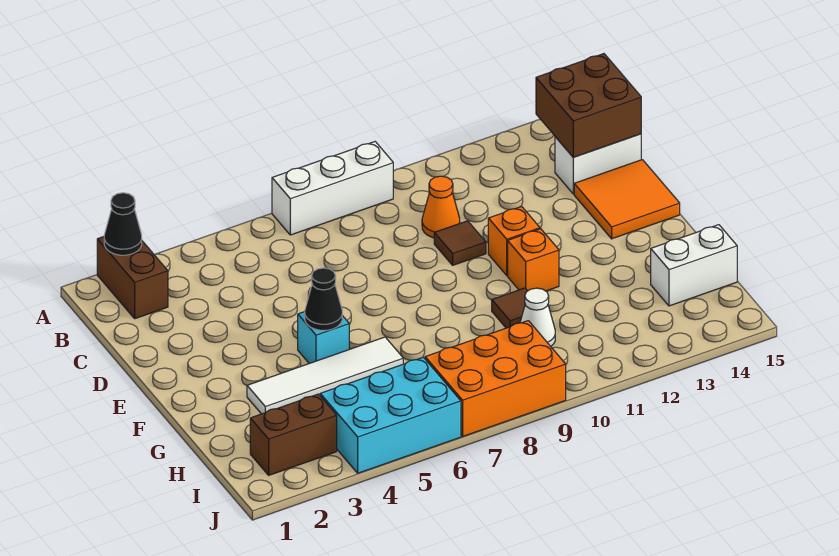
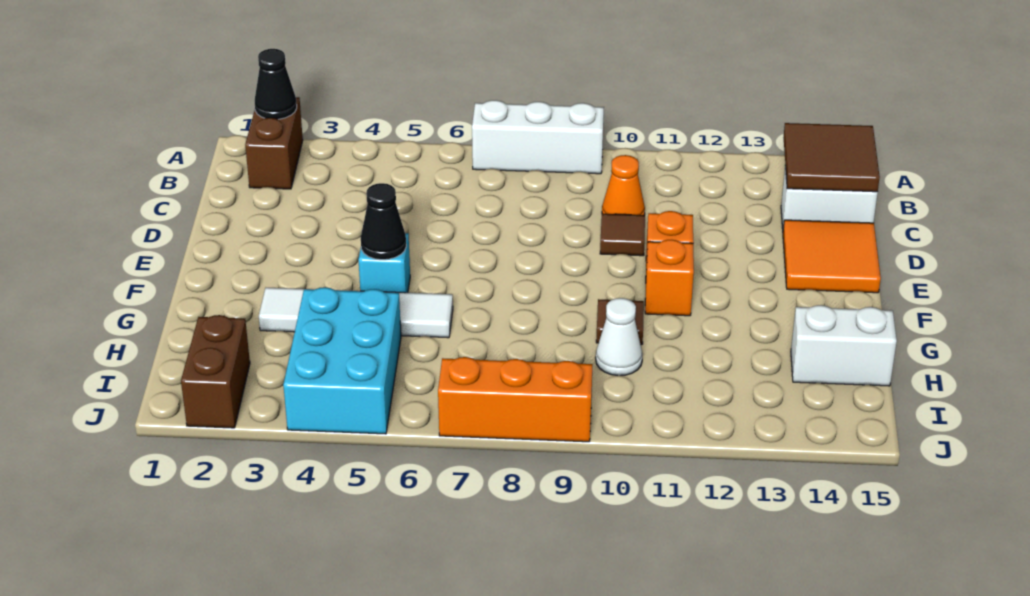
brown 2x2 brick [536,54,641,157] -> brown 2x2 tile [783,123,880,192]
brown 1x2 brick [250,394,337,475] -> brown 1x2 brick turned to [181,315,250,428]
cyan 2x3 brick [320,357,461,473] -> cyan 2x3 brick turned to [283,287,401,434]
orange 2x3 brick [425,321,566,436] -> orange 1x3 brick [438,357,592,442]

